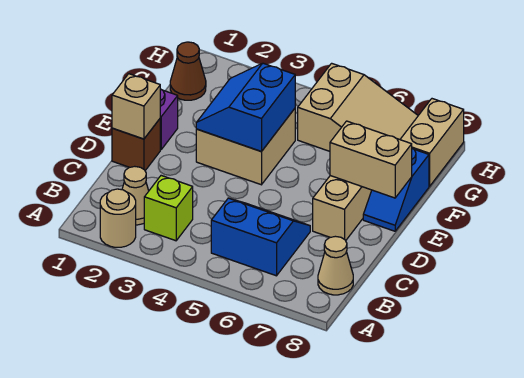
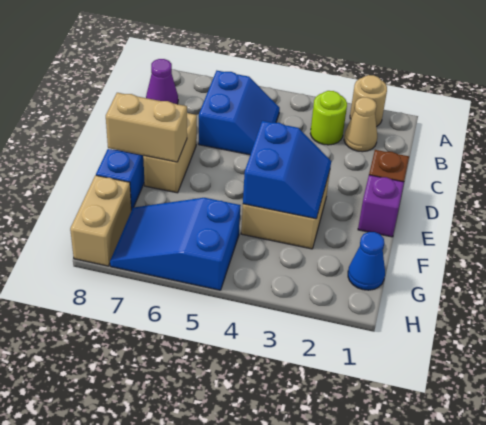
lime 1x1 brick [144,176,193,241] -> lime 1x1 round brick [310,91,347,145]
blue 2x2 slope [211,198,310,276] -> blue 2x2 slope turned to [199,71,280,155]
tan 1x1 cone [318,236,353,295] -> purple 1x1 cone [146,59,178,104]
tan 1x1 brick [112,74,160,139] -> none
brown 1x1 cone [170,42,206,100] -> blue 1x1 cone [348,232,385,290]
tan 2x3 slope [298,63,418,151] -> blue 2x3 slope [110,198,241,290]

